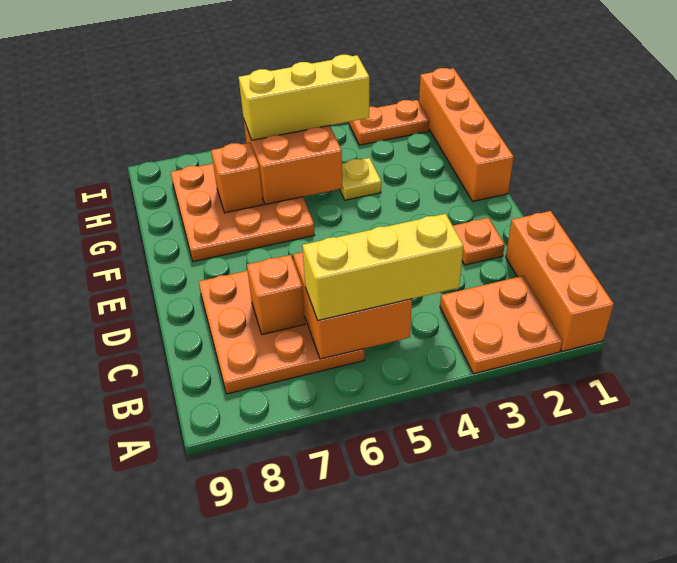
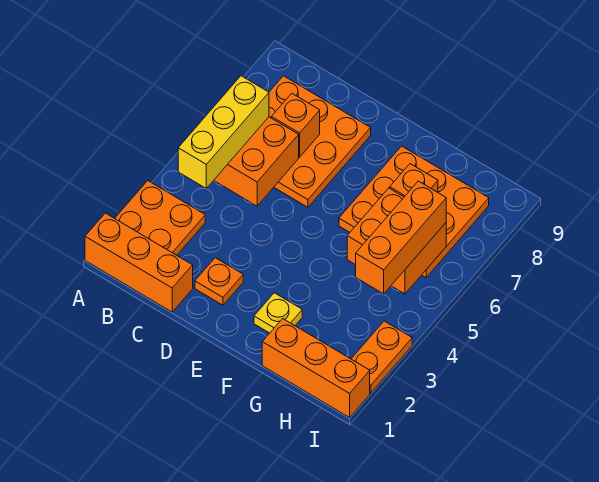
orange 1x4 brick [419,68,514,201] -> orange 1x3 brick [262,319,370,418]
yellow 1x1 plate [340,158,381,200] -> yellow 1x1 plate moved to [254,293,302,333]
yellow 1x3 brick [239,55,369,140] -> orange 1x3 brick [356,181,446,294]

